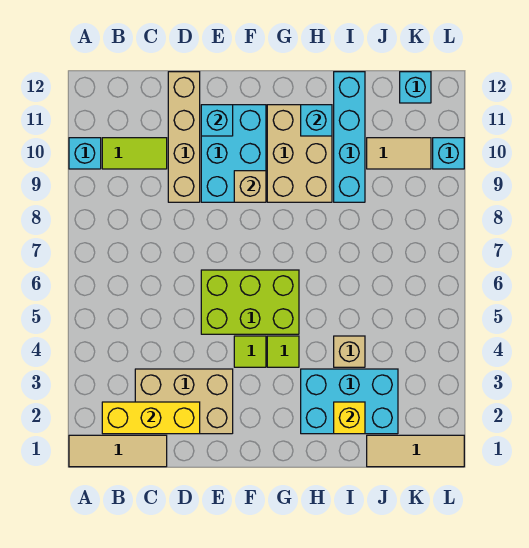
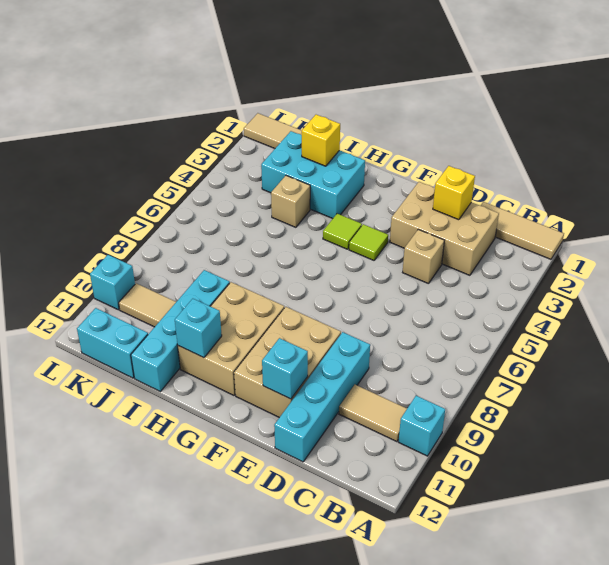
yellow 1x3 brick [102,402,200,434] -> yellow 1x1 brick [433,166,475,220]
lime 1x2 tile [102,138,167,169] -> tan 1x2 tile [339,385,407,442]
tan 1x4 brick [168,72,200,202] -> cyan 1x4 brick [274,332,370,462]
lime 2x3 brick [201,270,299,334] -> none
cyan 2x3 brick [201,105,266,202] -> tan 2x3 brick [234,307,341,417]
tan 1x1 brick [234,171,266,202] -> tan 1x1 brick moved to [403,229,444,284]
cyan 1x1 brick [400,72,431,103] -> cyan 1x2 brick [77,308,148,378]

